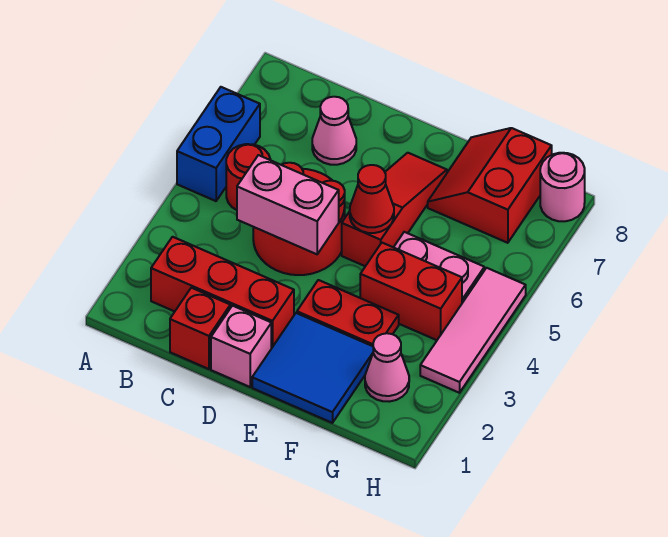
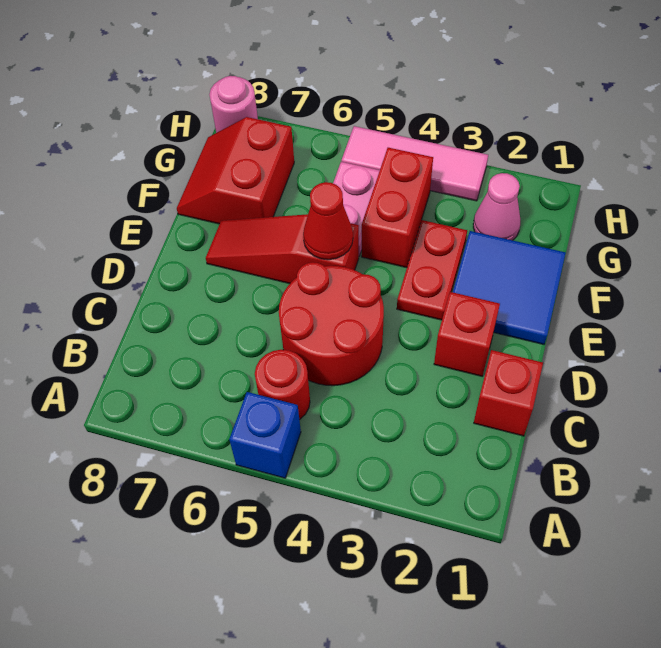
blue 1x2 brick [177,87,260,201] -> blue 1x1 brick [229,392,301,478]
red 1x3 brick [151,237,294,349] -> red 1x1 brick [434,292,500,376]
pink 1x2 brick [237,155,339,254] -> none
pink 1x1 cone [312,97,356,165] -> none
pink 1x1 brick [211,306,271,387] -> none
red 2x2 slope [428,128,552,243] -> red 2x2 slope turned to [177,117,294,224]

